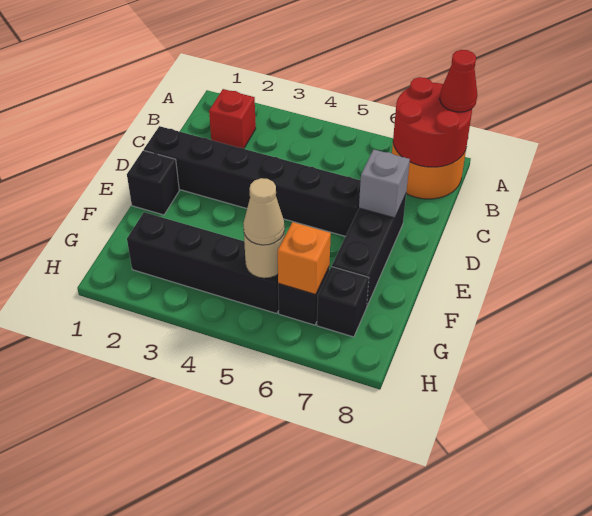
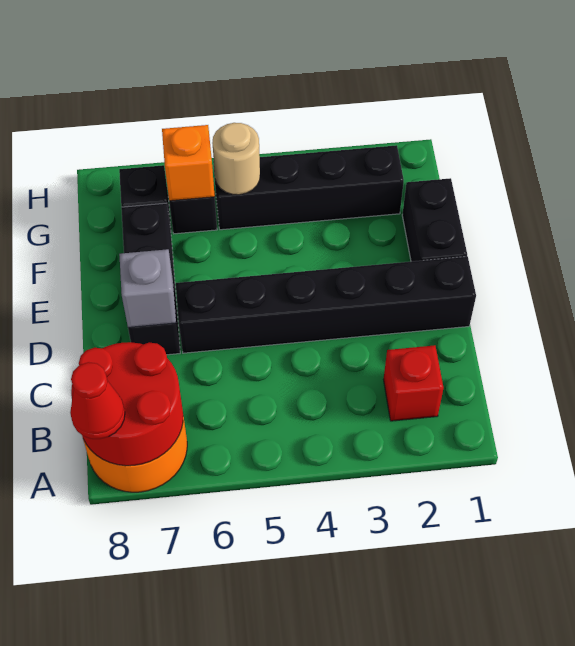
black 1x1 brick [127,150,179,215] -> black 1x2 brick [402,178,467,262]
tan 1x1 cone [243,178,285,245] -> none

